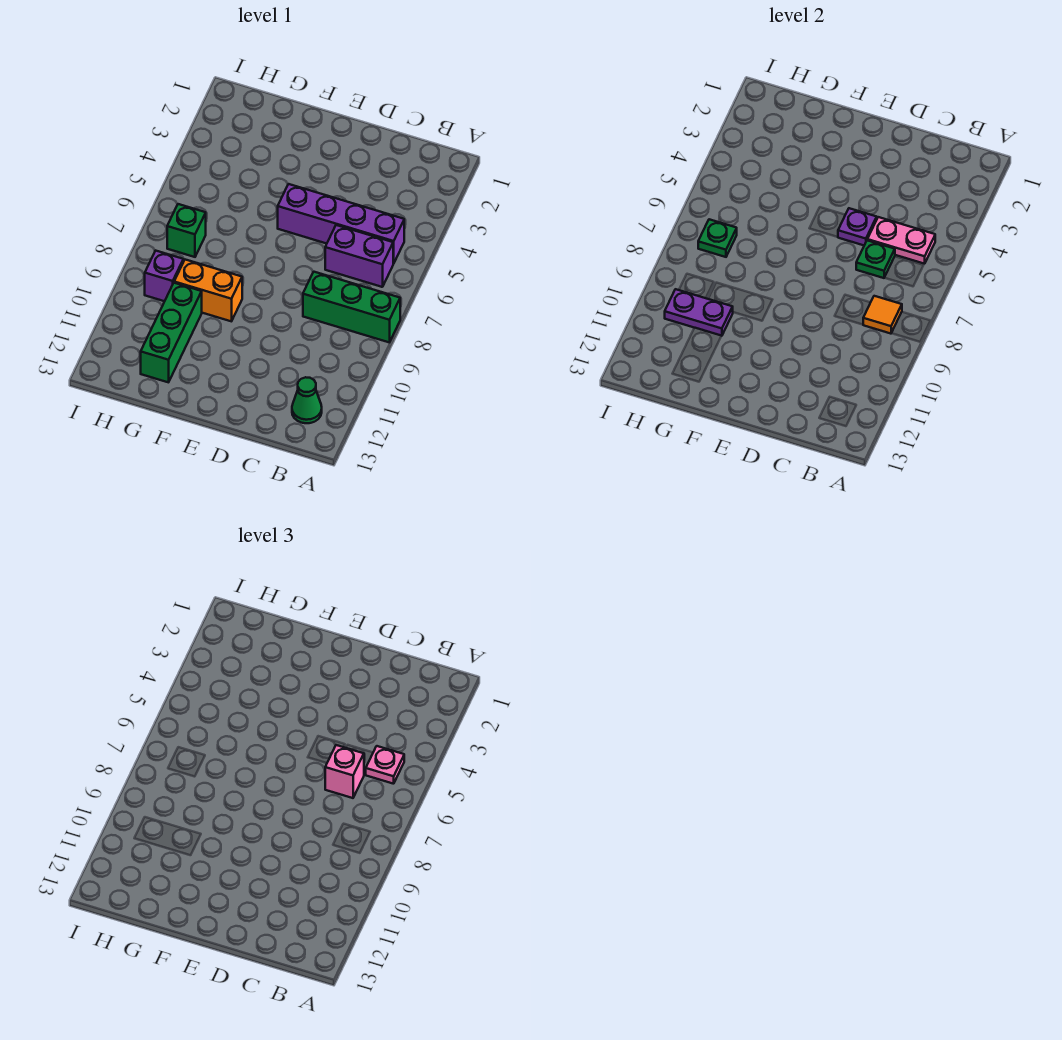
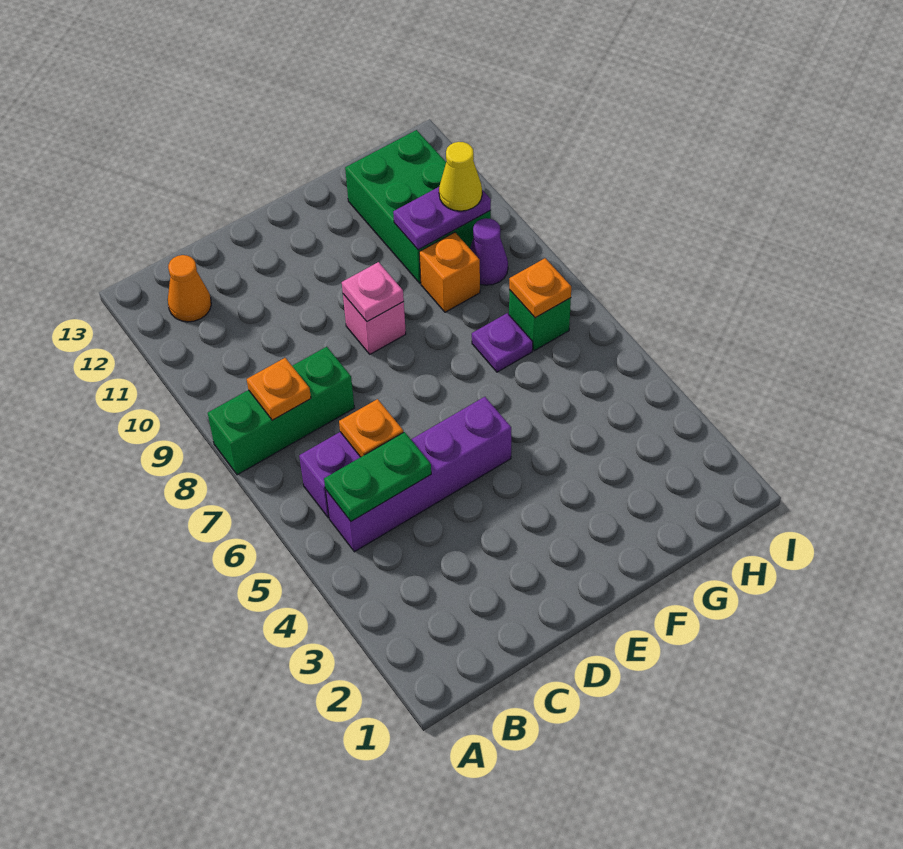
pink 1x2 plate [867,217,935,264] -> green 1x2 plate [324,432,431,521]
pink 1x1 plate [366,746,404,784] -> pink 1x1 plate moved to [342,262,404,322]
orange 1x1 tile [863,296,902,334] -> orange 1x1 plate [247,358,311,420]
green 1x1 cone [292,377,322,423] -> orange 1x1 cone [168,255,211,322]
green 1x1 plate [856,240,895,278] -> orange 1x1 plate [339,399,403,457]
pink 1x1 brick [325,745,364,798] -> pink 1x1 brick moved to [343,294,406,354]
purple 1x1 plate [838,208,877,245] -> purple 1x1 plate moved to [472,313,533,372]
orange 1x2 brick [174,260,242,321] -> orange 1x1 brick [419,232,480,312]
green 1x3 brick [141,283,202,382] -> green 2x3 brick [345,130,491,283]
green 1x1 plate [698,219,737,257] -> orange 1x1 plate [509,258,571,318]
purple 1x1 brick [145,251,183,301] -> purple 1x1 cone [470,218,508,285]
none -> yellow 1x1 cone [439,142,482,211]

